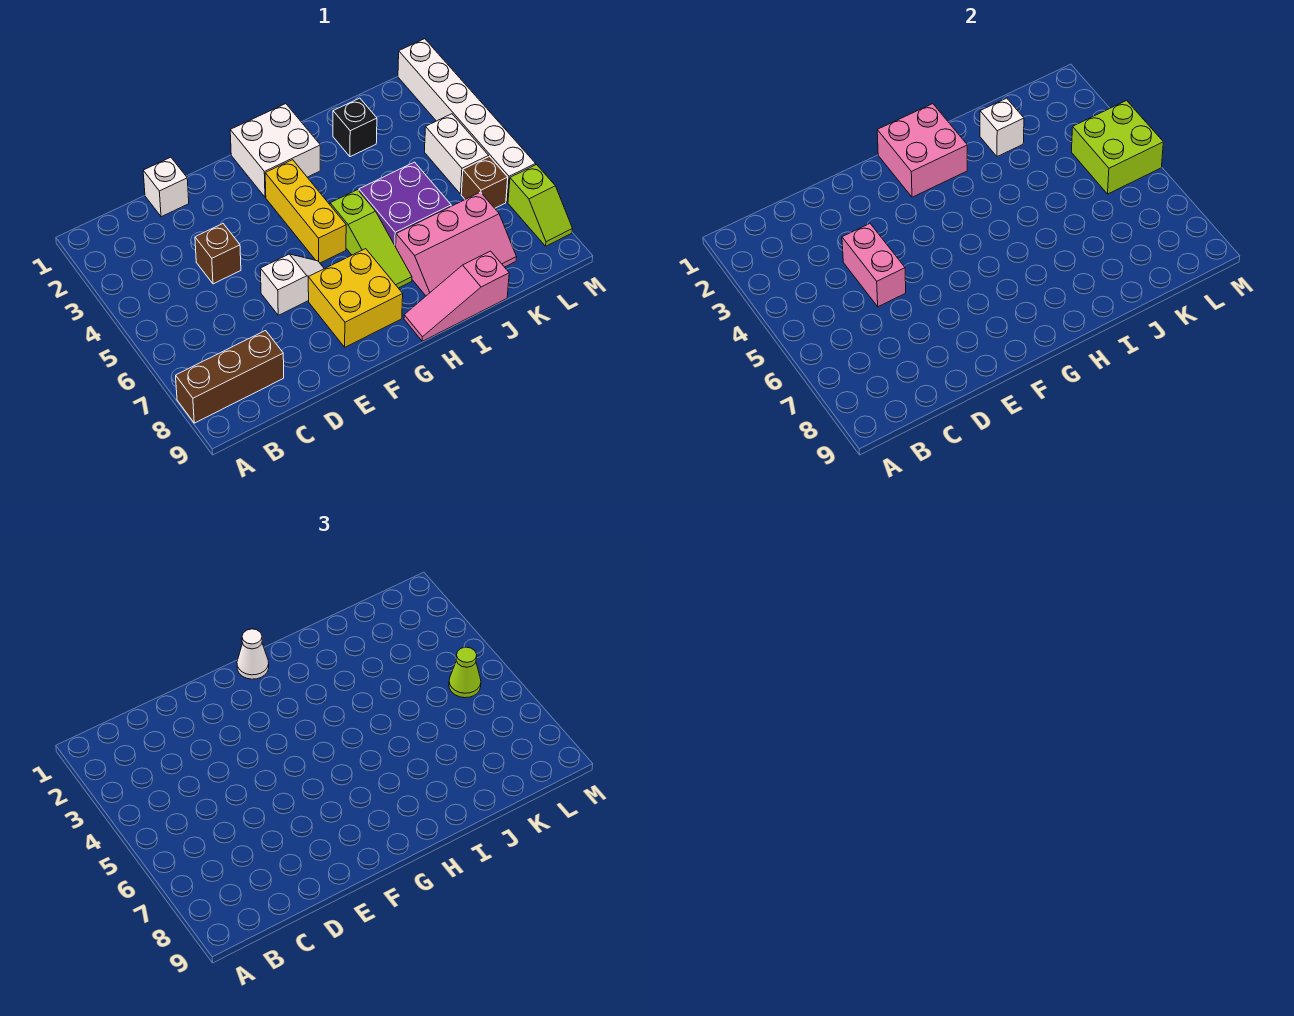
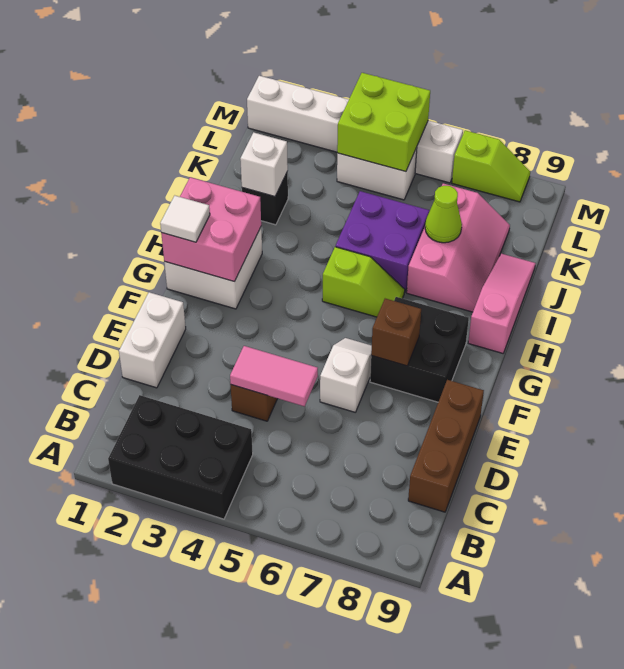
none -> black 2x3 brick [108,395,253,519]
brown 1x3 brick [176,331,284,423] -> brown 1x3 brick moved to [408,380,484,512]
white 1x1 brick [143,157,189,217] -> white 1x2 brick [119,292,186,388]
pink 1x2 brick [842,224,906,307] -> pink 1x2 tile [230,346,318,406]
yellow 2x2 brick [308,249,403,347] -> black 2x2 brick [370,297,469,402]
white 1x1 cone [237,629,269,679] -> white 1x1 tile [160,196,210,242]
yellow 1x3 brick [265,160,346,263] -> none
lime 1x3 slope [330,190,412,288] -> lime 1x2 slope [322,247,405,317]
pink 1x3 slope [404,251,509,341] -> pink 1x3 slope turned to [468,254,536,353]
lime 1x1 cone [449,647,481,698] -> lime 1x1 cone moved to [425,186,462,243]
brown 1x1 brick [461,157,508,208] -> brown 1x1 brick moved to [371,299,421,366]

